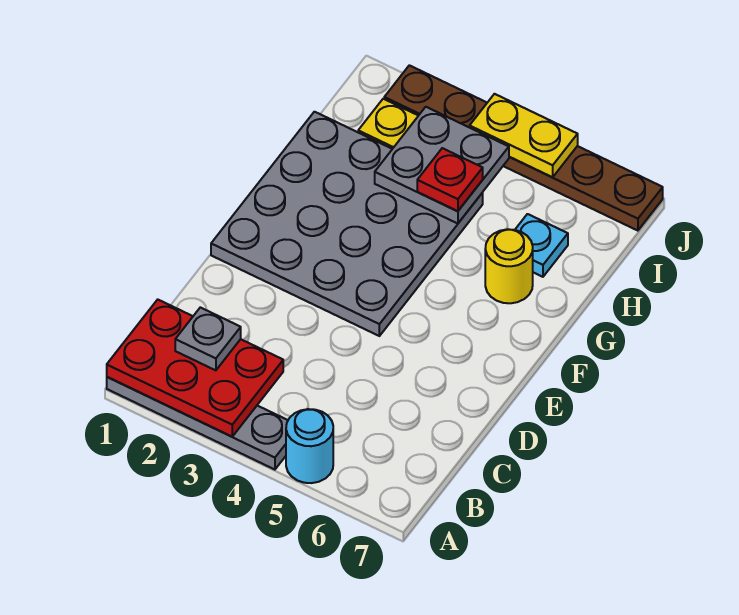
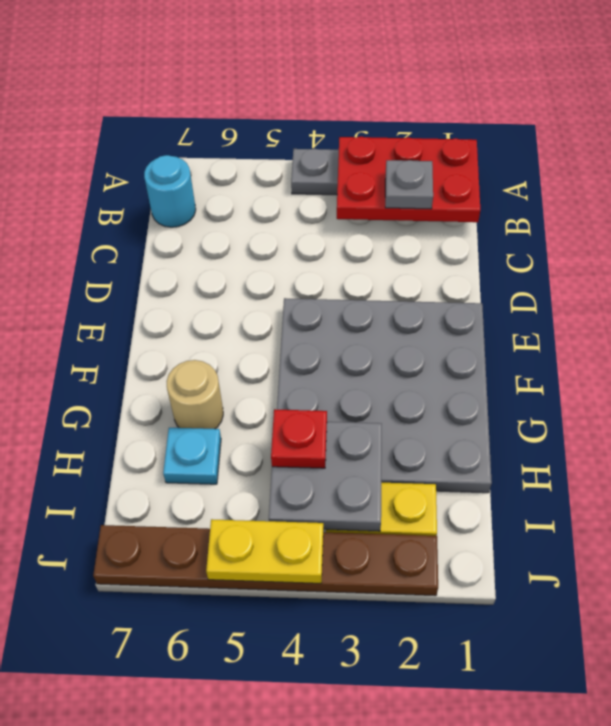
cyan 1x1 round brick [286,409,333,483] -> cyan 1x1 round brick moved to [144,155,196,227]
yellow 1x1 round brick [485,229,533,303] -> tan 1x1 round brick [167,360,223,429]

